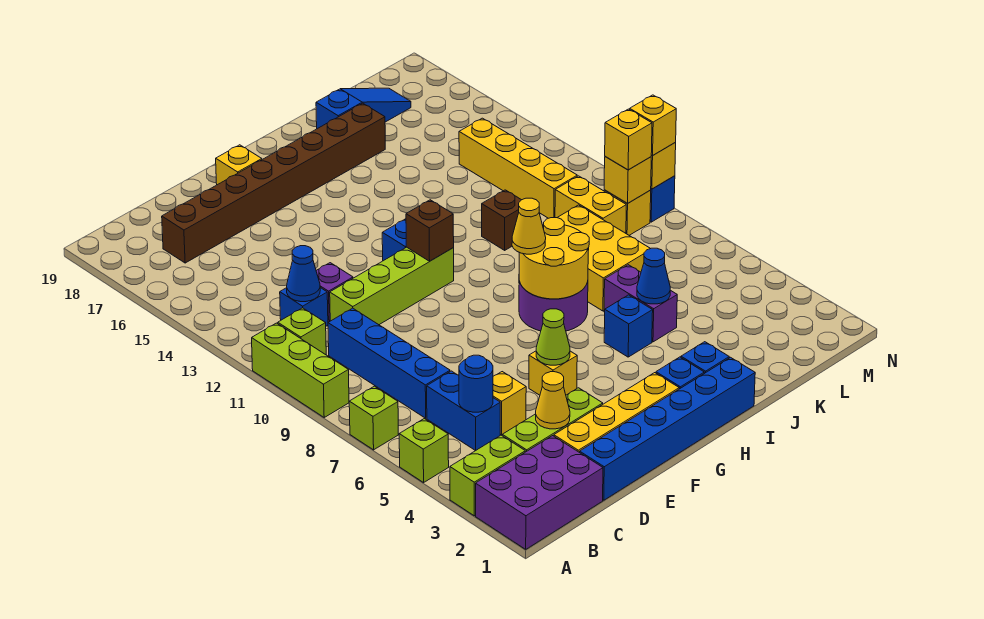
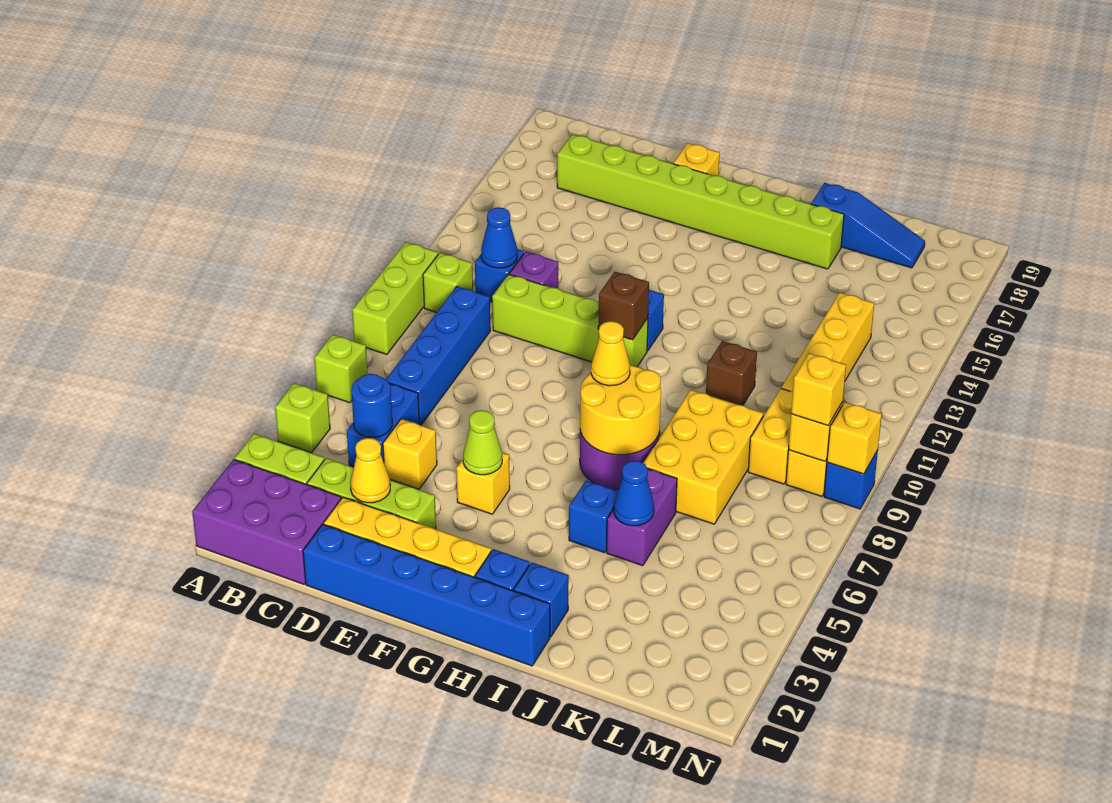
brown 1x8 brick [162,103,385,263] -> lime 1x8 brick [557,134,844,269]
yellow 1x1 brick [630,95,676,156] -> none

